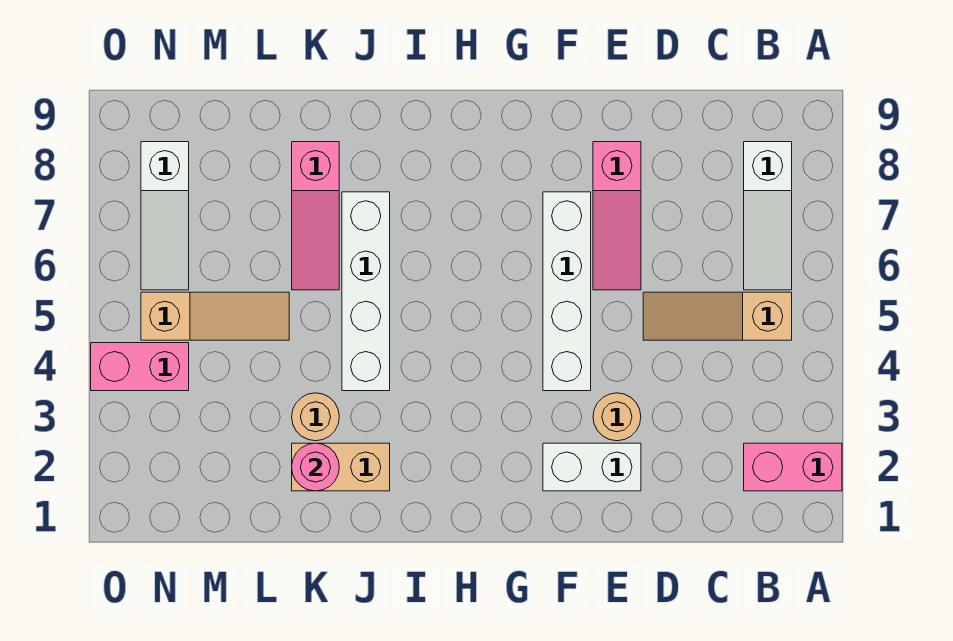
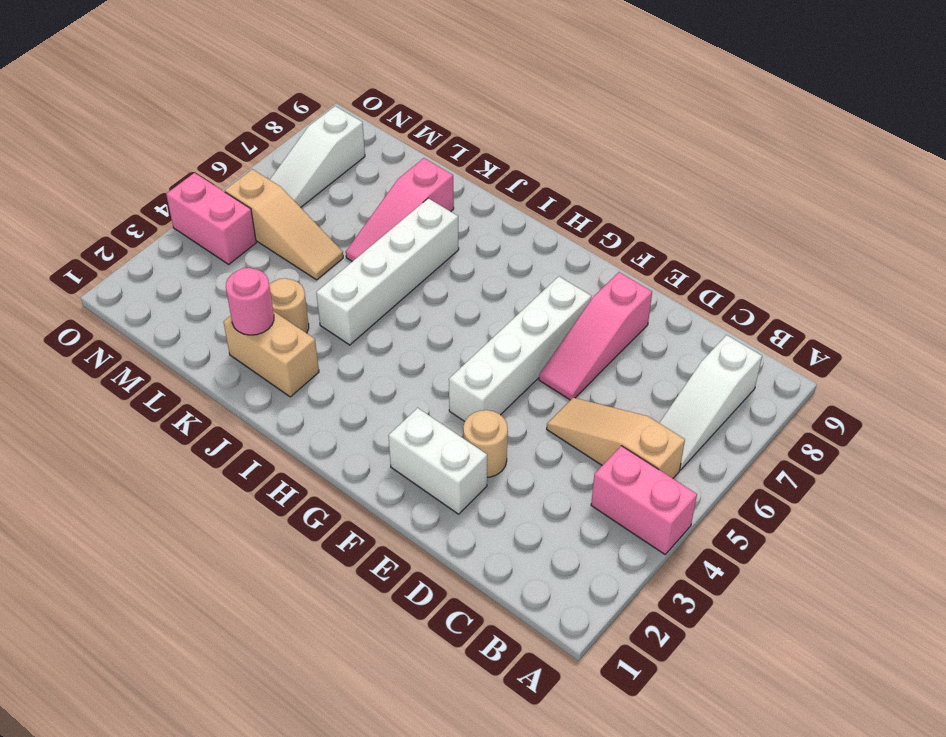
pink 1x2 brick [744,443,842,491] -> pink 1x2 brick moved to [591,446,697,554]

